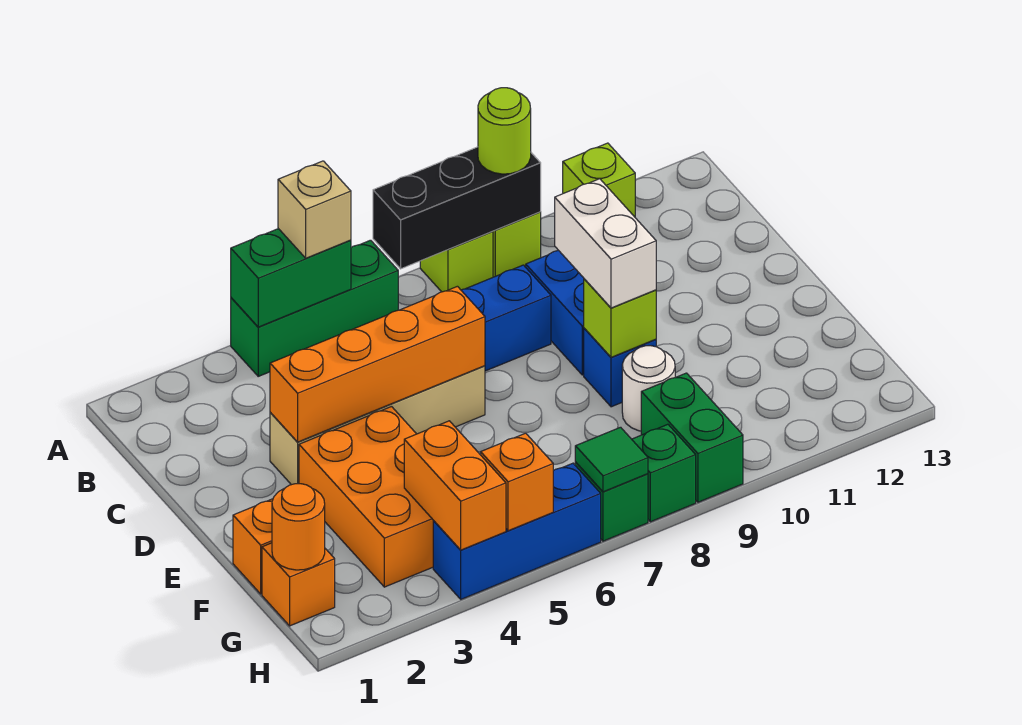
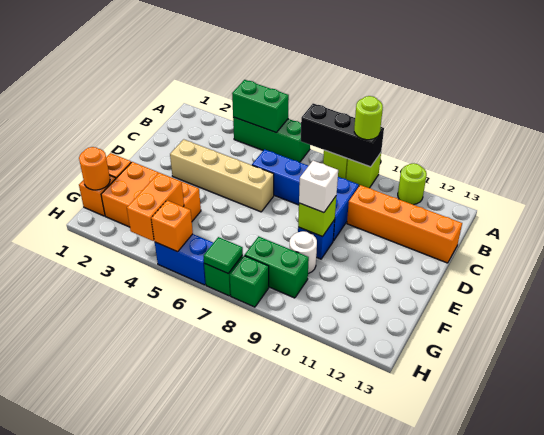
tan 1x1 brick [278,161,351,258] -> none
lime 1x1 brick [563,143,635,217] -> lime 1x1 round brick [398,163,427,205]
orange 1x4 brick [270,286,485,442] -> orange 1x4 brick moved to [347,185,462,263]
white 1x2 brick [555,179,656,308] -> white 1x1 brick [299,161,338,213]
orange 2x3 brick [299,407,433,587] -> orange 2x3 brick turned to [101,162,201,227]
green 1x2 brick [641,373,743,502] -> green 1x2 brick turned to [245,236,309,298]
blue 1x3 brick [433,463,601,599] -> blue 1x2 brick [155,234,214,285]

